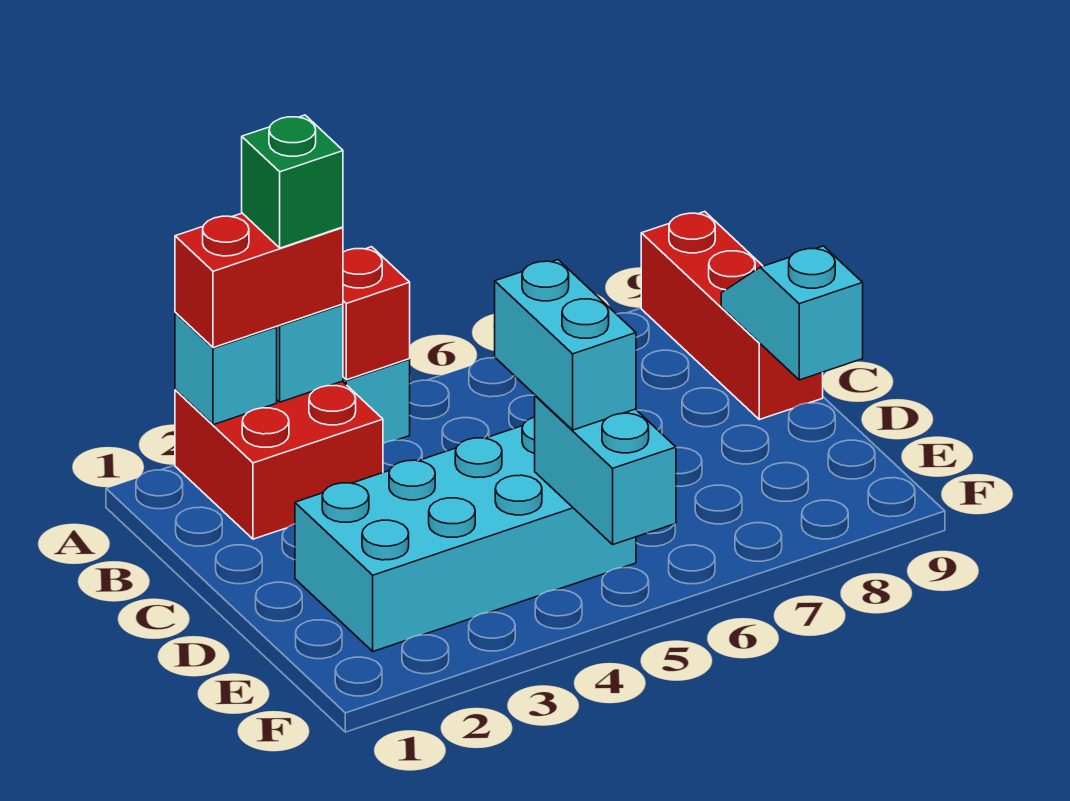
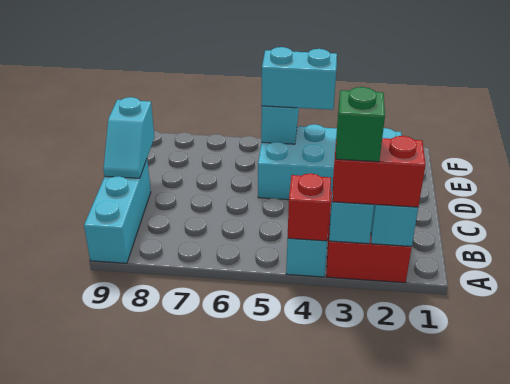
red 1x3 brick [641,212,823,420] -> cyan 1x3 brick [84,160,151,263]
cyan 1x2 brick [495,260,636,430] -> cyan 1x2 brick turned to [262,47,337,110]

